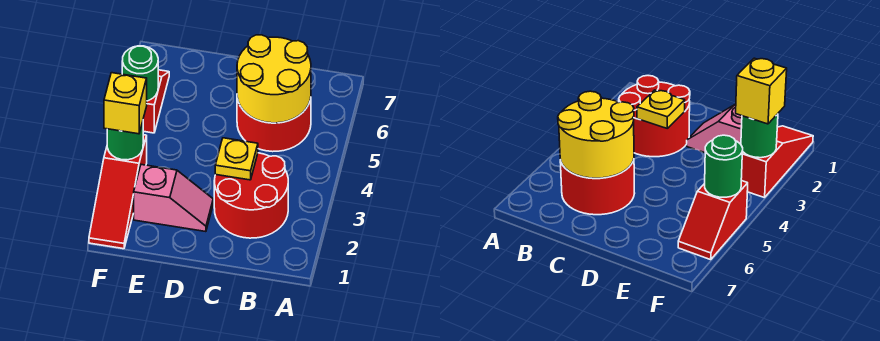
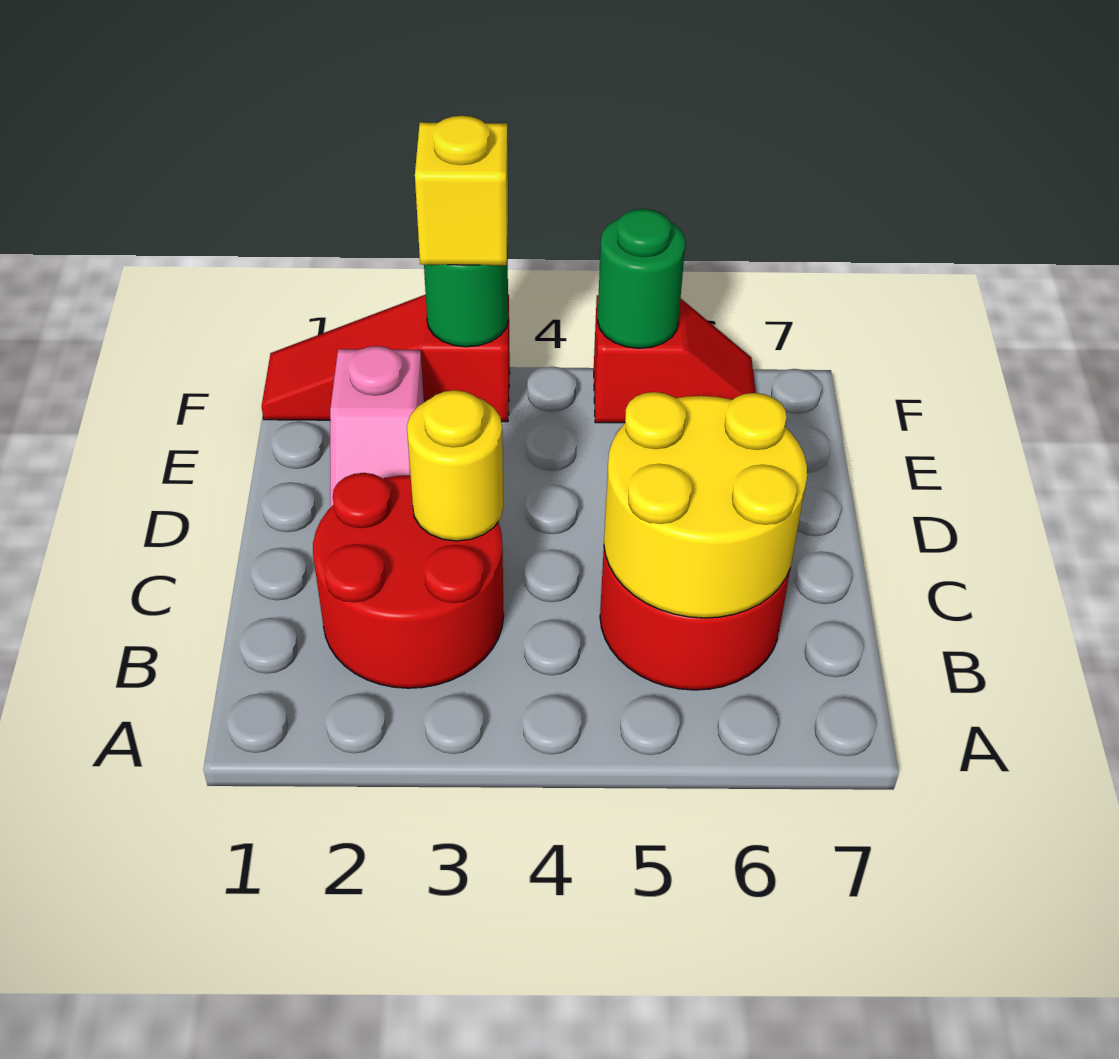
yellow 1x1 plate [215,138,258,180] -> yellow 1x1 round brick [407,390,503,541]

